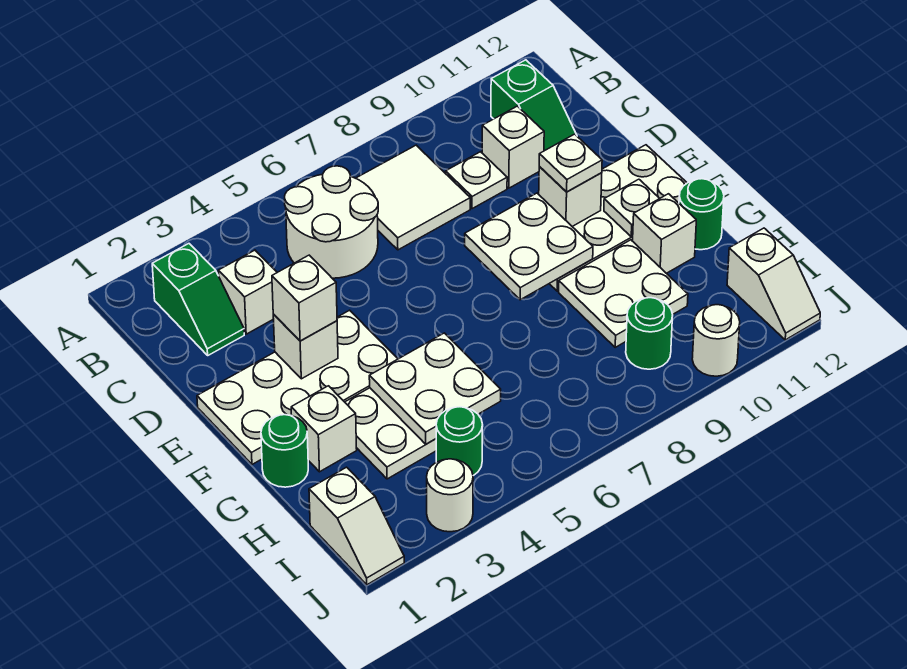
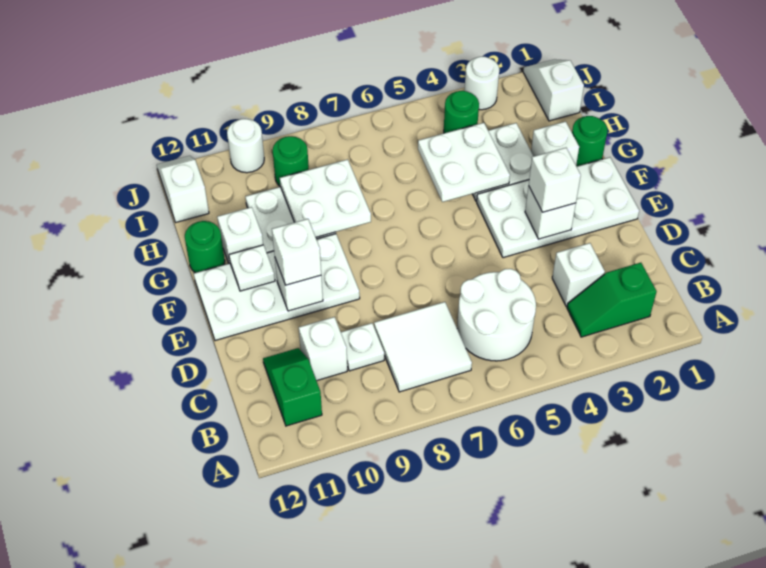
green 1x2 slope [152,244,244,355] -> green 1x2 slope turned to [567,263,657,337]
white 2x2 plate [465,193,593,300] -> white 2x2 plate moved to [280,159,371,237]
white 1x1 plate [539,134,602,192] -> white 1x1 brick [272,219,321,285]

